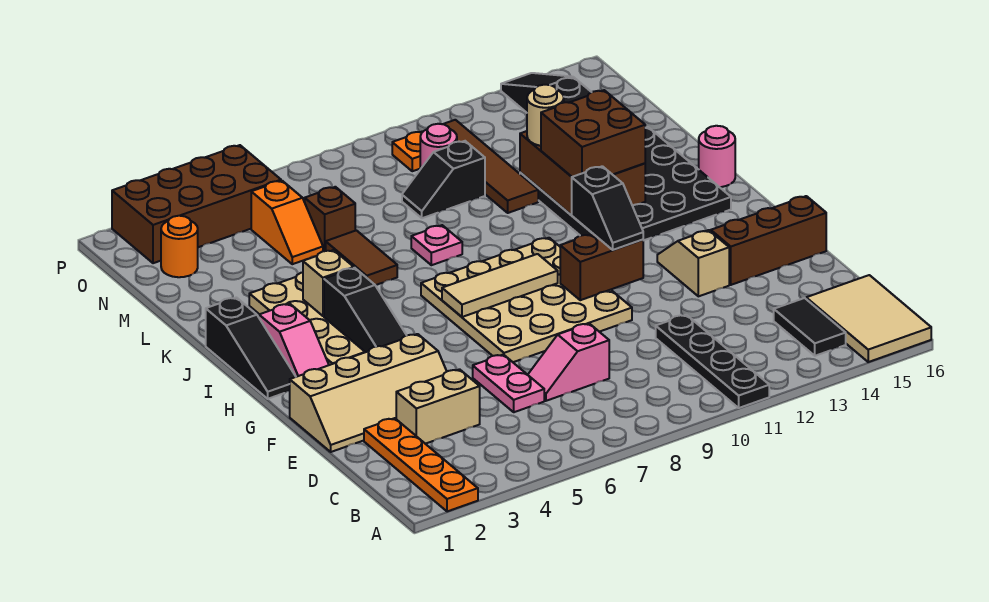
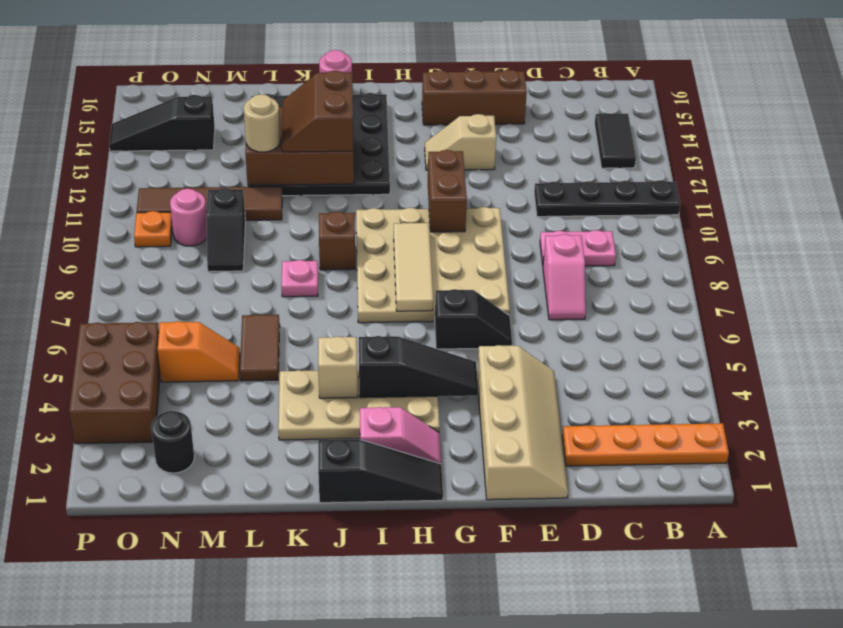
tan 2x3 tile [806,275,931,362] -> none
black 1x2 tile [774,298,846,356] -> black 1x2 tile turned to [595,114,636,168]
tan 1x2 brick [396,369,480,444] -> none
pink 1x2 plate [473,355,544,412] -> pink 1x2 plate moved to [540,230,616,266]
brown 1x3 brick [711,196,826,285] -> brown 1x3 brick turned to [422,70,527,125]
black 1x2 slope [572,166,643,250] -> black 1x2 slope moved to [435,289,512,349]
brown 2x2 brick [541,90,645,177] -> brown 2x2 slope [282,71,354,152]
brown 1x2 tile [326,230,397,285] -> brown 1x2 tile turned to [240,315,280,381]
brown 1x1 brick [305,187,355,251] -> brown 1x1 brick moved to [319,212,355,270]
orange 1x1 round brick [161,216,198,277] -> black 1x1 round brick [151,411,194,473]
brown 2x4 brick [112,145,281,263] -> brown 2x3 brick [69,322,160,444]

